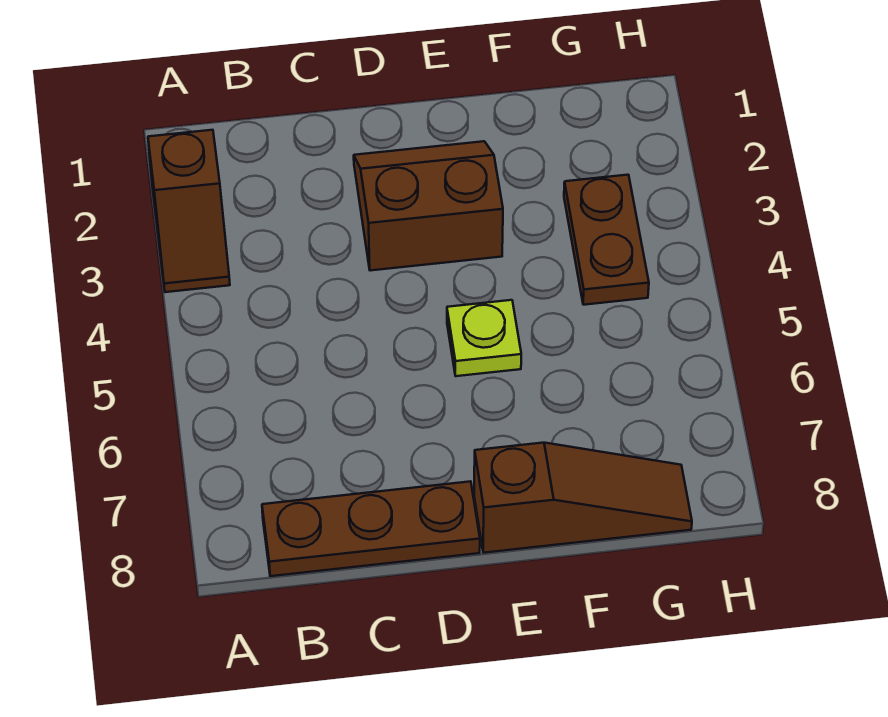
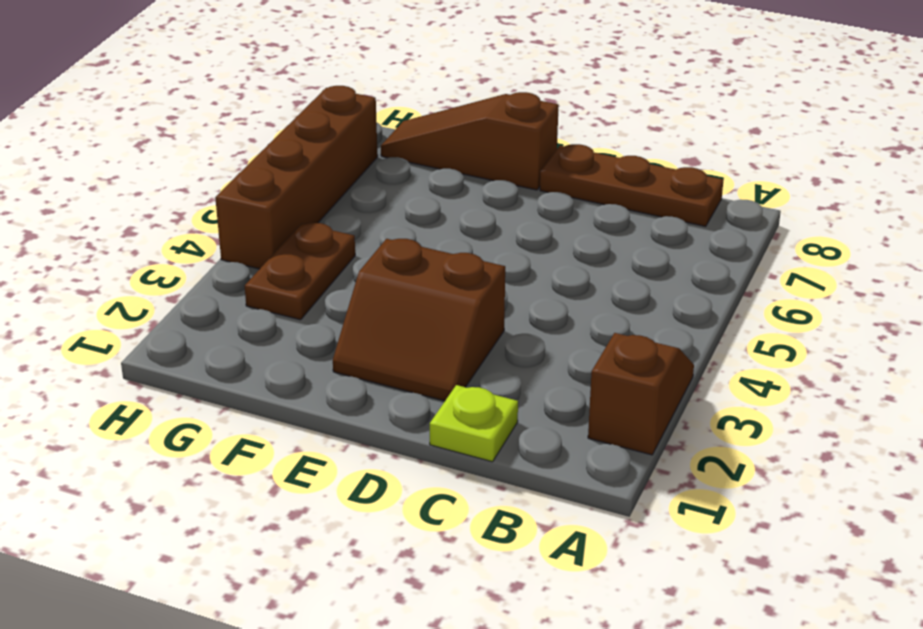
lime 1x1 plate [447,300,521,376] -> lime 1x1 plate moved to [430,385,518,462]
none -> brown 1x4 brick [215,86,378,269]

